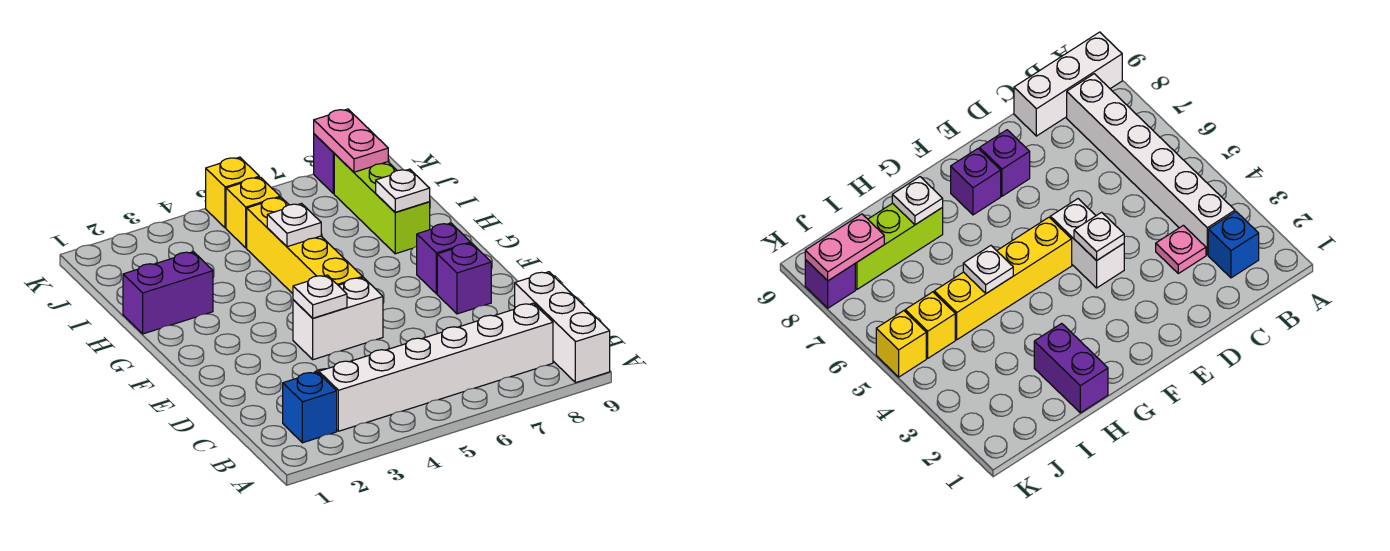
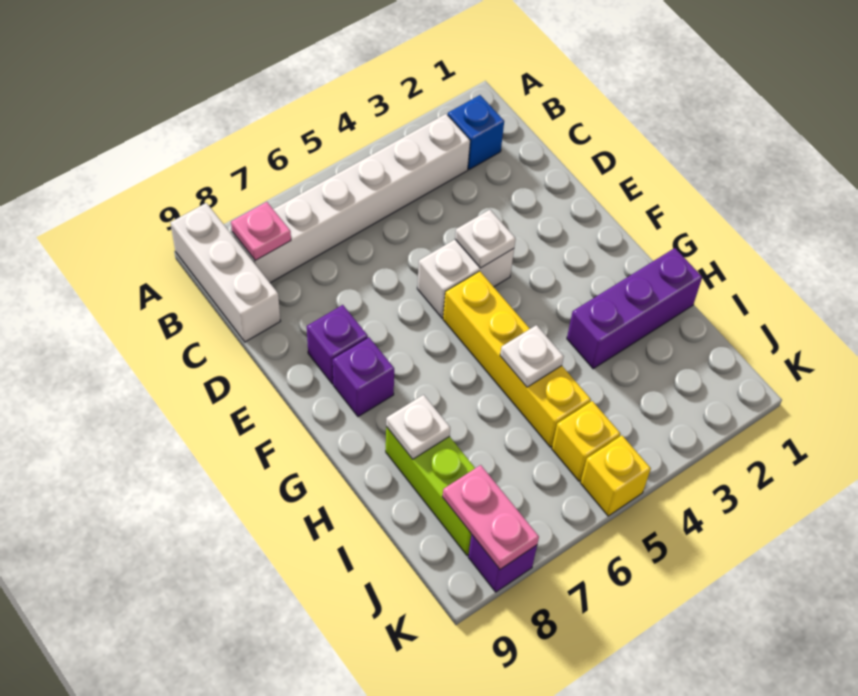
pink 1x1 plate [1156,225,1206,273] -> pink 1x1 plate moved to [231,202,291,260]
purple 1x2 brick [123,252,213,334] -> purple 1x3 brick [567,248,702,369]

